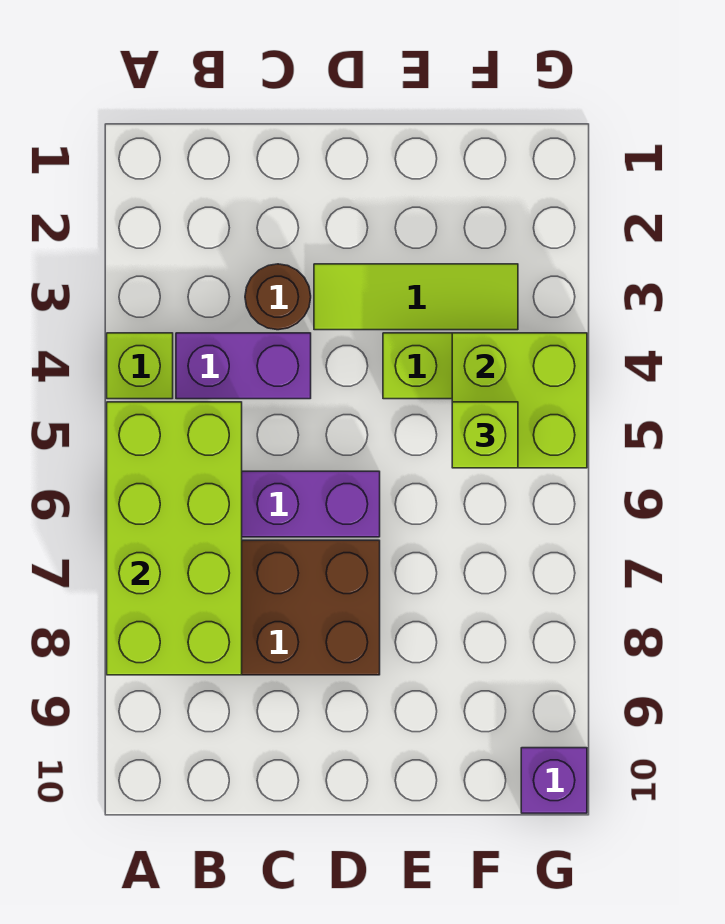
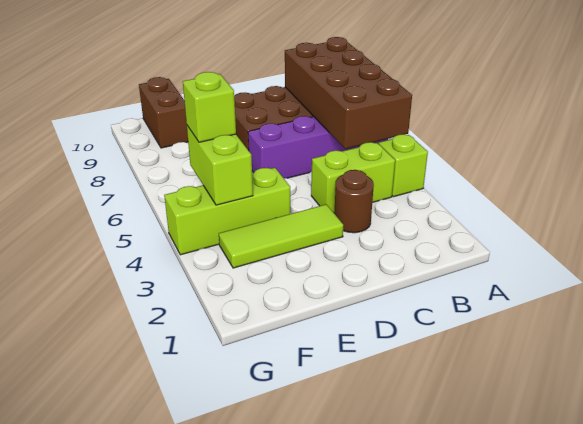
lime 2x4 brick [107,402,242,675] -> brown 2x4 brick [285,37,412,149]
purple 1x2 brick [176,333,311,399] -> lime 1x2 brick [311,142,395,213]
lime 2x2 brick [452,333,587,468] -> lime 1x2 brick [187,126,253,205]
none -> brown 1x2 brick [139,77,188,148]
purple 1x1 brick [521,748,587,813] -> none

